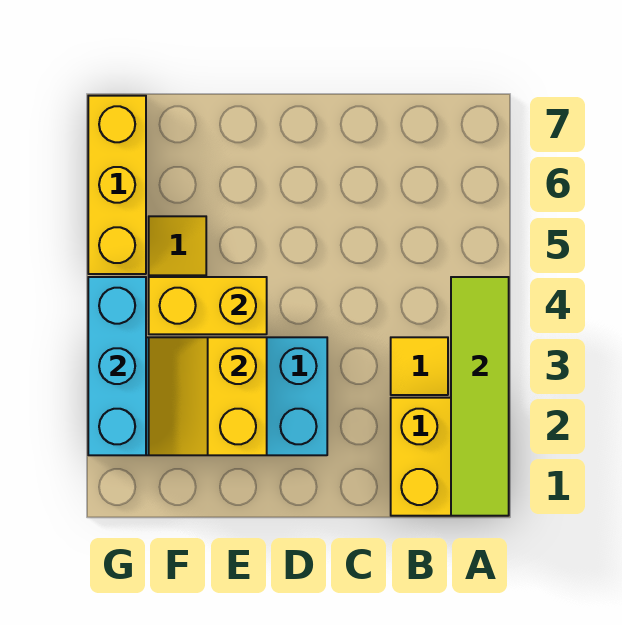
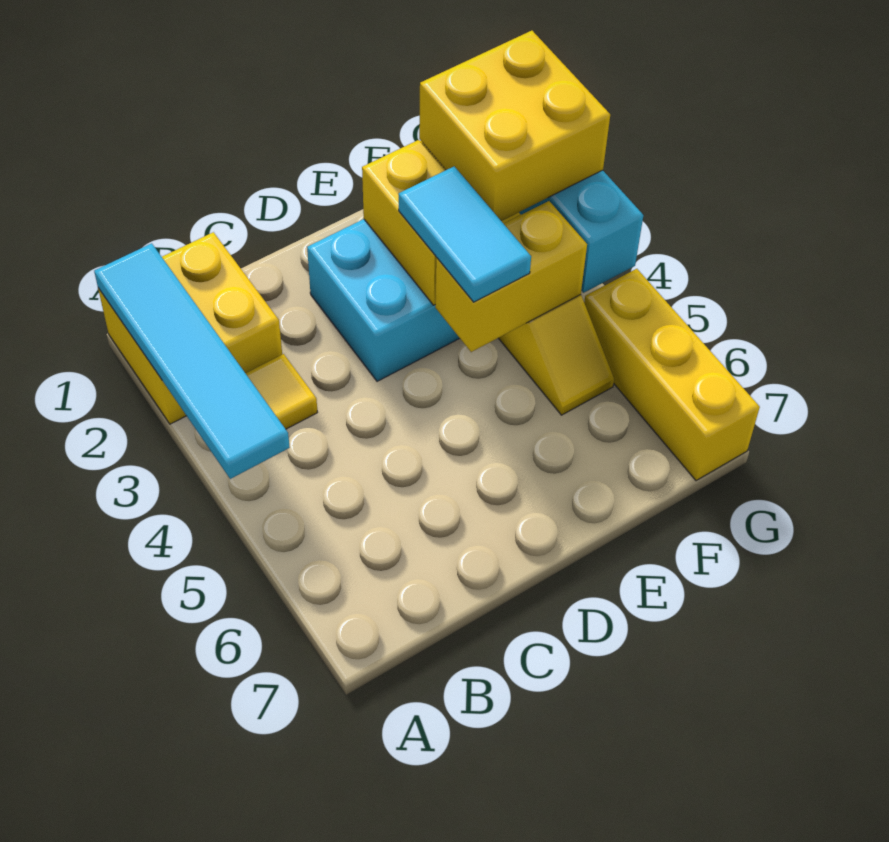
lime 1x4 tile [451,277,509,516] -> cyan 1x4 tile [94,243,290,479]
none -> cyan 1x2 tile [399,166,531,302]
none -> yellow 2x2 brick [419,31,610,221]

